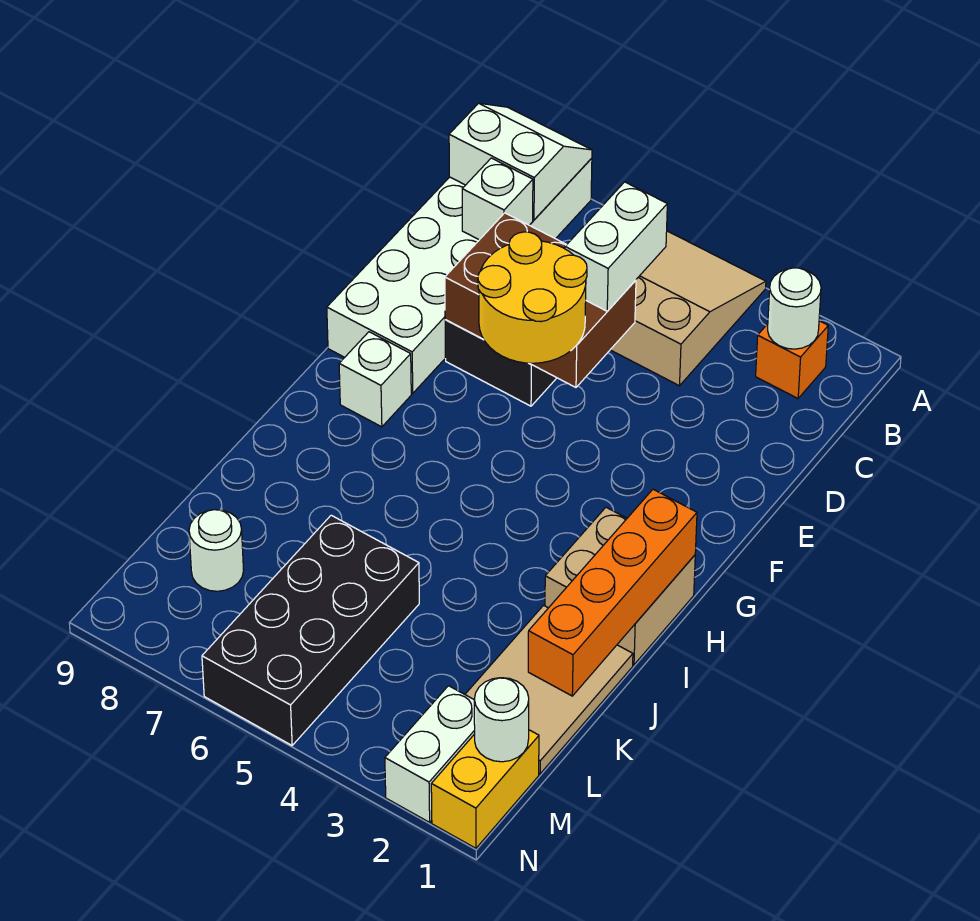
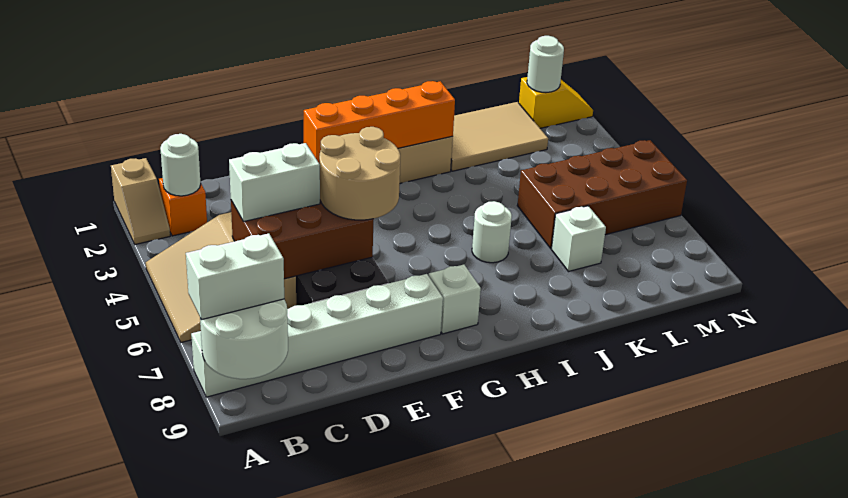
none -> tan 1x2 slope [111,158,170,244]
white 2x6 brick [327,158,592,393] -> white 1x6 brick [191,274,443,397]
white 2x2 slope [449,103,592,220] -> white 2x2 round brick [200,299,288,379]
white 1x1 brick [462,158,533,240] -> white 1x1 brick moved to [551,206,606,272]
brown 2x3 brick [445,213,636,387] -> brown 2x3 brick turned to [231,201,374,279]
yellow 2x2 round brick [478,232,587,363] -> tan 2x2 round brick [319,127,400,220]
orange 1x4 brick [528,489,697,696] -> orange 1x4 brick moved to [304,81,455,163]
black 2x4 brick [202,515,419,745] -> brown 2x4 brick [517,140,687,248]
white 1x1 round brick [189,510,244,591] -> white 1x1 round brick moved to [472,201,512,263]
yellow 1x2 brick [431,730,539,848] -> yellow 1x2 slope [519,77,593,128]
white 1x2 brick [385,686,475,822] -> white 1x2 brick moved to [186,233,284,320]

